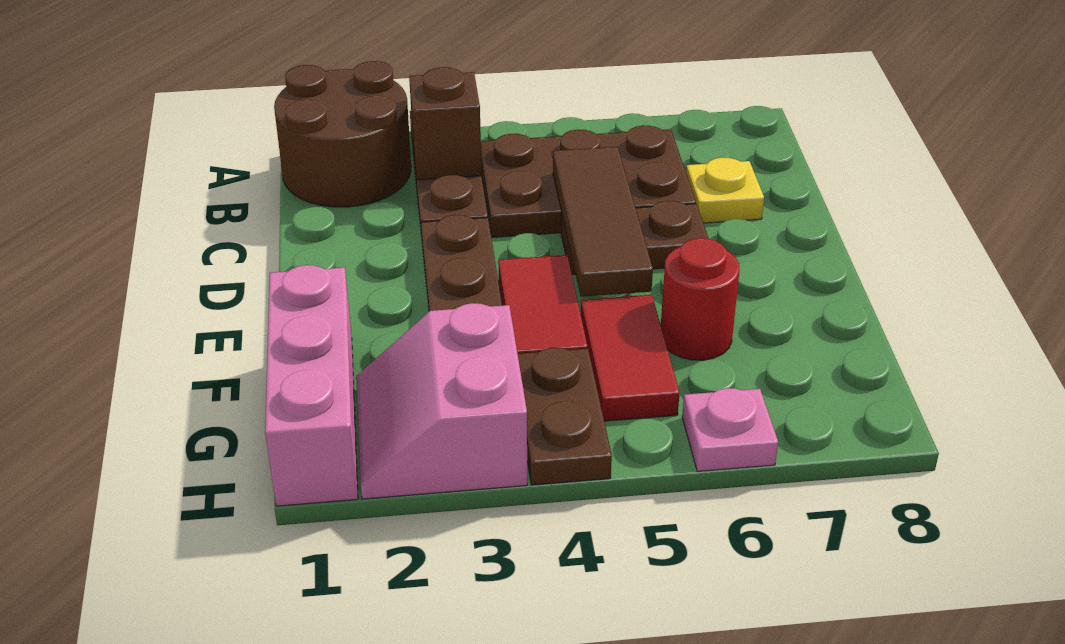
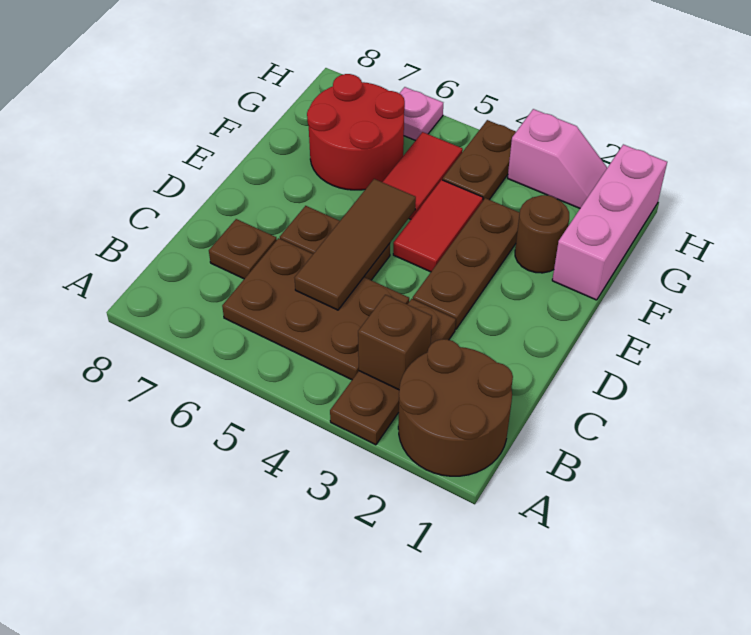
yellow 1x1 plate [686,158,764,223] -> brown 1x1 plate [209,219,277,279]
none -> brown 1x1 round brick [515,195,569,273]
red 1x1 round brick [661,238,740,360] -> red 2x2 round brick [307,74,405,190]
pink 2x2 slope [356,303,527,499] -> pink 1x2 slope [508,109,607,208]

